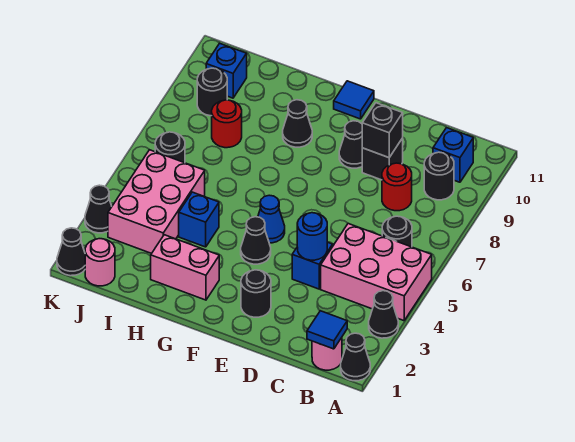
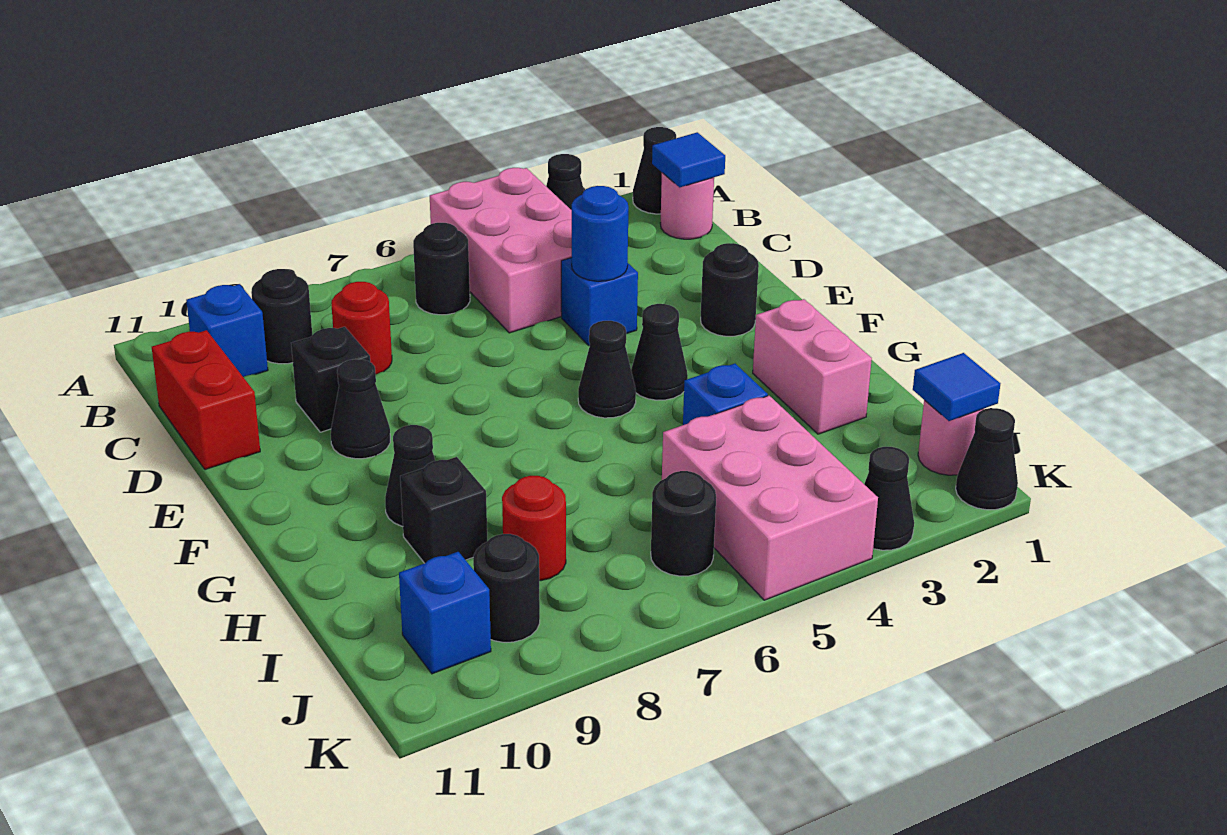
none -> red 1x2 brick [152,330,260,470]
black 1x1 brick [362,103,403,158] -> black 1x1 brick moved to [400,457,487,563]
blue 1x1 cone [258,195,285,243] -> black 1x1 cone [578,321,636,418]
blue 1x1 tile [334,81,374,119] -> blue 1x1 tile moved to [913,353,1000,421]
pink 2x3 brick [108,150,205,254] -> pink 2x3 brick turned to [662,396,878,600]

